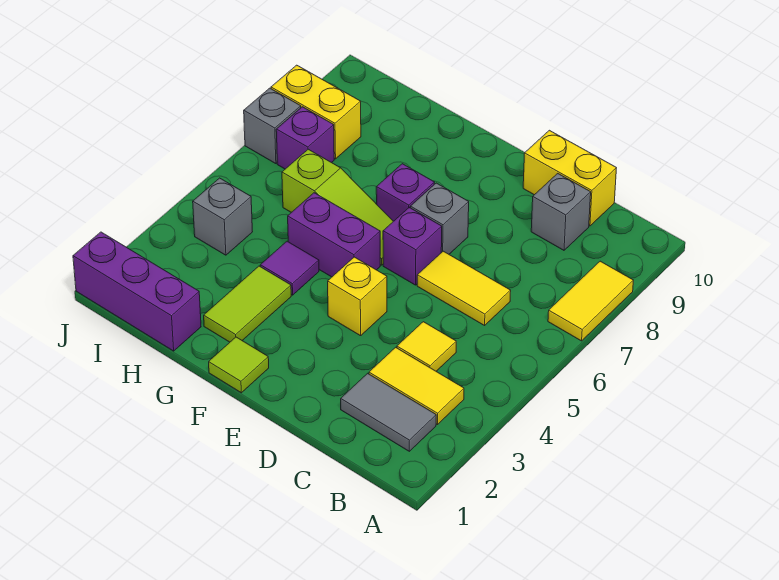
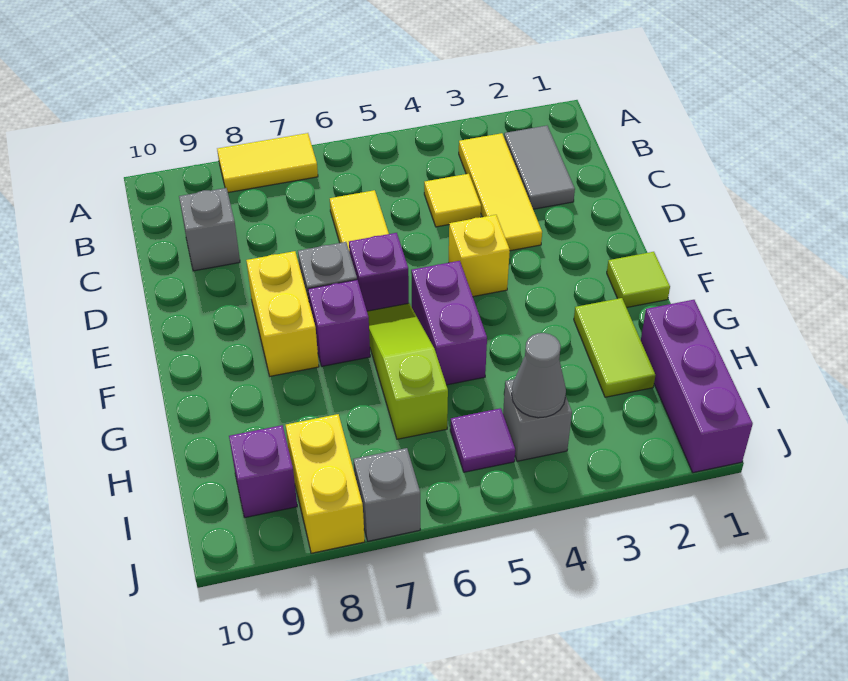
yellow 1x2 tile [369,347,464,425] -> yellow 1x3 tile [459,133,542,251]
yellow 1x2 brick [523,130,616,226] -> yellow 1x2 brick moved to [246,251,319,376]
lime 1x2 tile [204,266,291,342] -> lime 1x2 tile turned to [574,298,656,397]
purple 1x1 tile [260,241,319,295] -> purple 1x1 tile moved to [450,408,515,472]
none -> grey 1x1 cone [512,333,566,418]
purple 1x1 brick [276,107,334,169] -> purple 1x1 brick moved to [229,425,297,518]

